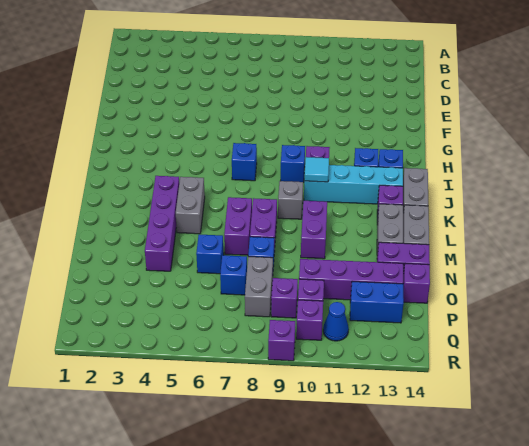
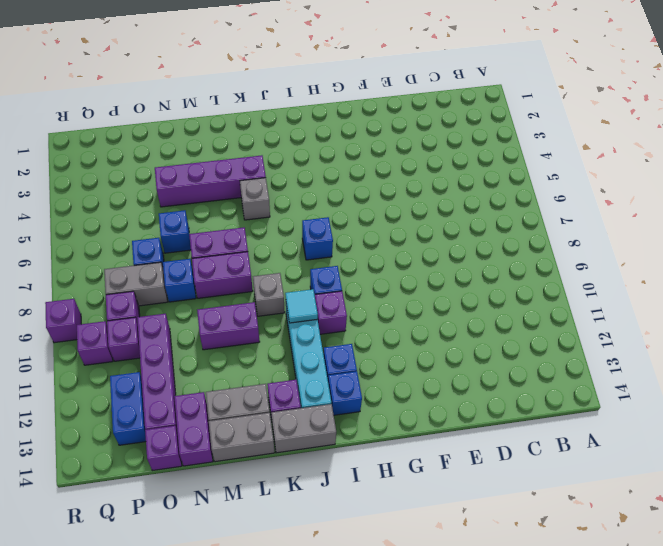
grey 1x2 brick [176,177,205,234] -> grey 1x1 brick [240,178,270,220]
blue 1x1 cone [323,302,349,341] -> none

